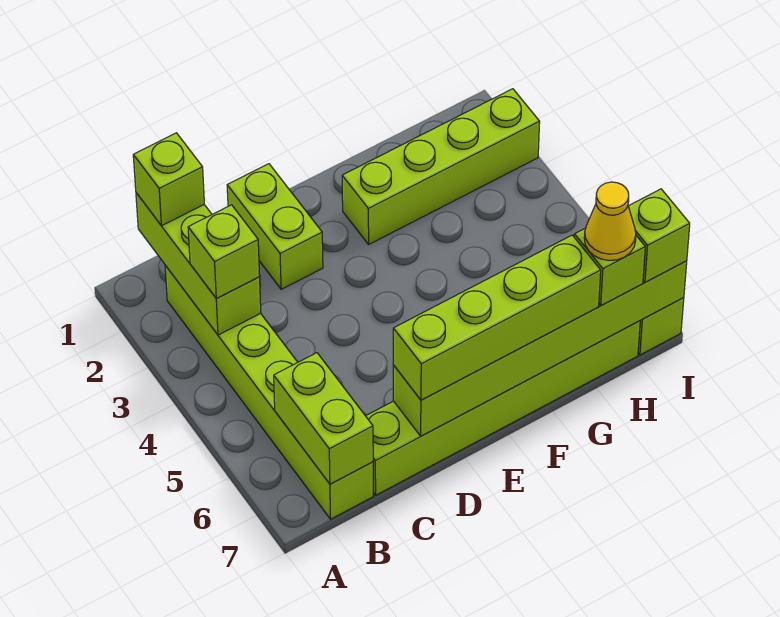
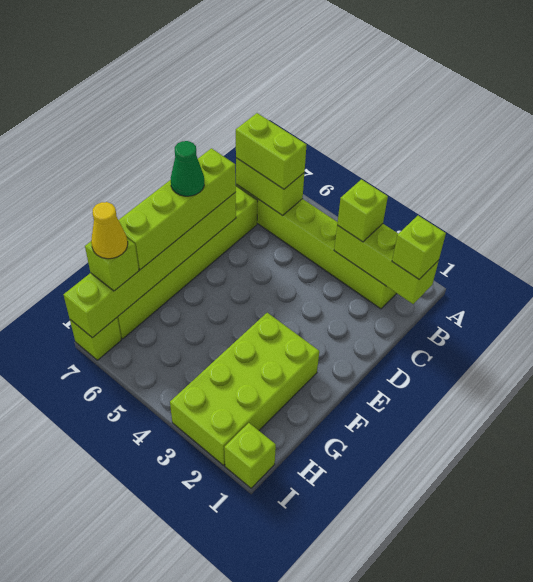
lime 1x2 brick [227,164,323,289] -> lime 1x2 brick moved to [236,113,306,189]
none -> green 1x1 cone [171,141,204,196]
lime 1x4 brick [342,89,540,244] -> lime 2x4 brick [170,313,319,465]
lime 1x1 brick [628,189,690,282] -> lime 1x1 brick moved to [224,423,276,488]

